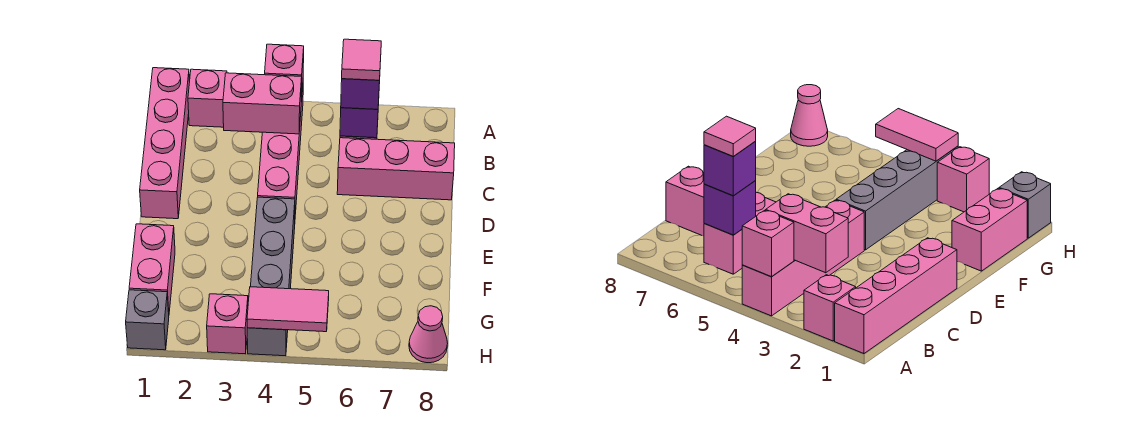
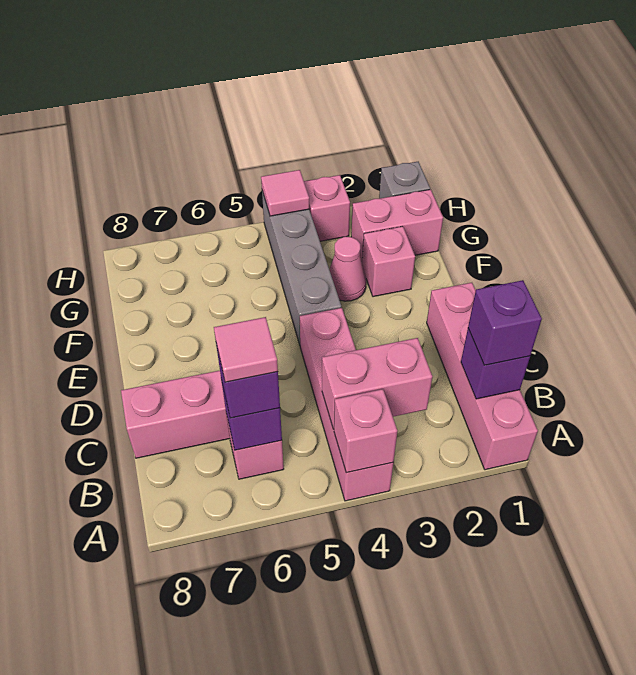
pink 1x1 brick [188,69,227,127] -> pink 1x1 brick moved to [362,226,415,297]
none -> purple 1x1 brick [461,329,530,399]
none -> purple 1x1 brick [468,280,542,365]
pink 1x2 brick [129,224,175,312] -> pink 1x2 brick turned to [351,189,443,261]
pink 1x2 tile [247,287,329,332] -> pink 1x1 tile [261,170,309,216]
pink 1x1 cone [409,306,448,363] -> pink 1x1 cone moved to [329,237,366,301]

